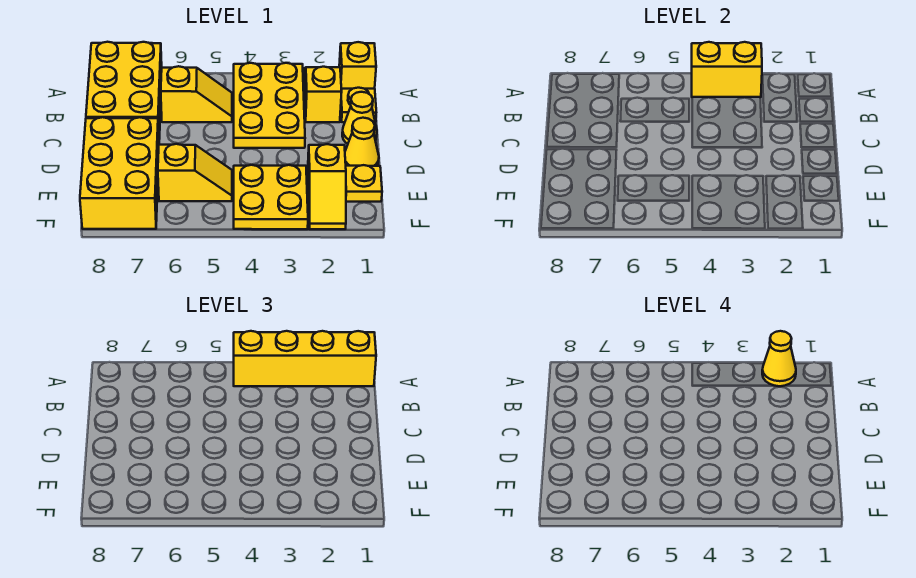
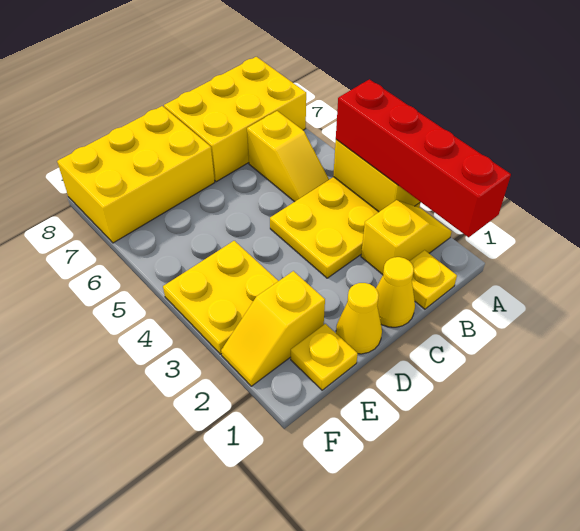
yellow 1x1 brick [339,42,376,89] -> none
yellow 1x4 brick [234,331,376,386] -> red 1x4 brick [336,79,511,237]
yellow 1x1 cone [762,331,796,386] -> none
yellow 1x2 slope [158,144,232,201] -> none

